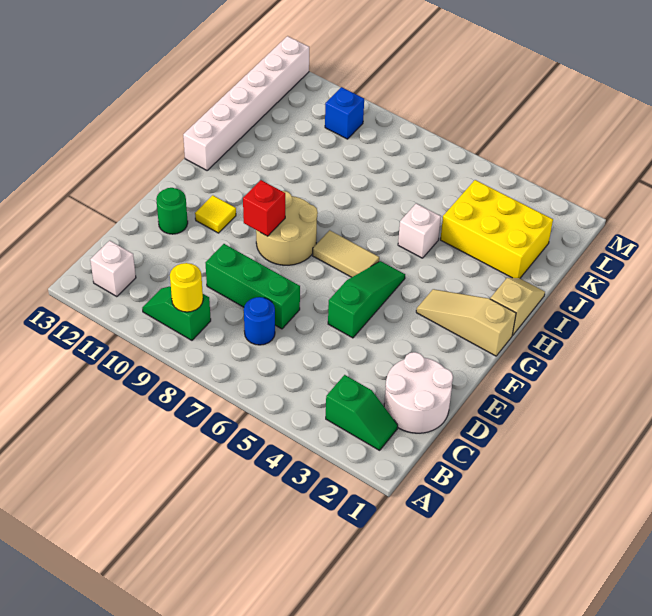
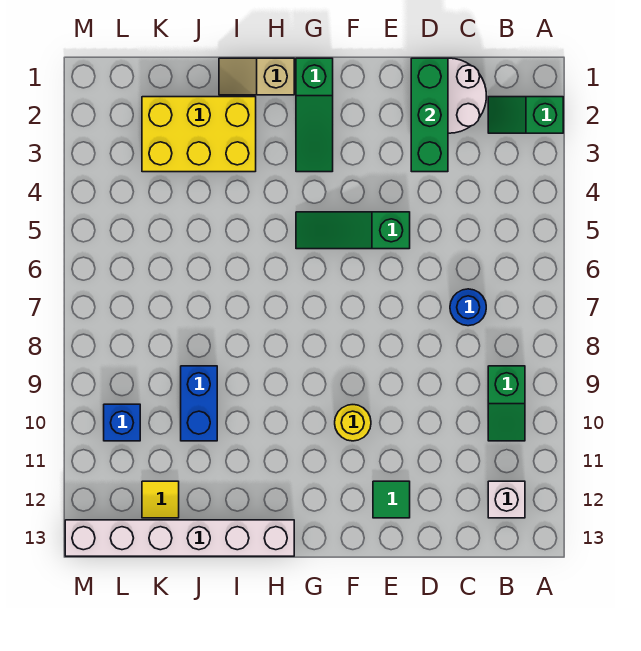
green 1x2 slope [326,375,398,450] -> green 1x2 slope turned to [488,97,563,133]
yellow 1x1 round brick [170,263,203,312] -> yellow 1x1 round brick moved to [335,405,371,441]
green 1x3 brick [206,244,300,329] -> green 1x3 brick moved to [411,58,448,172]
green 1x1 round brick [156,188,188,234] -> green 1x1 tile [373,481,410,518]
tan 2x2 round brick [256,191,318,265] -> none
red 1x1 brick [243,180,285,236] -> none
yellow 1x1 tile [195,195,236,233] -> yellow 1x1 tile moved to [142,481,179,518]
tan 1x3 slope [416,289,516,356] -> green 1x3 slope [296,58,333,172]
tan 1x2 tile [313,230,379,277] -> none
white 1x1 brick [398,203,441,258] -> none
yellow 2x3 brick [440,180,553,278] -> yellow 2x3 brick turned to [142,97,256,172]
none -> blue 1x2 brick [181,366,217,441]

